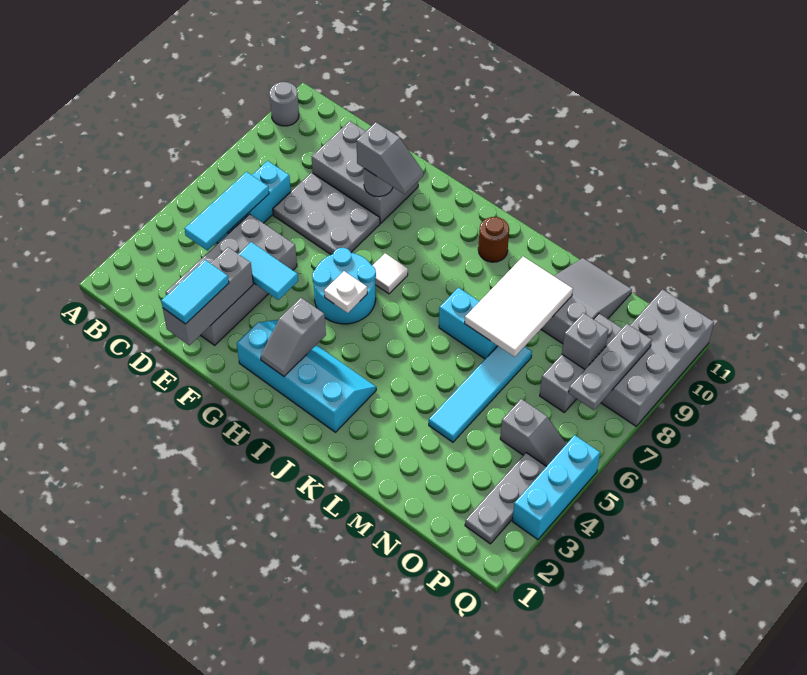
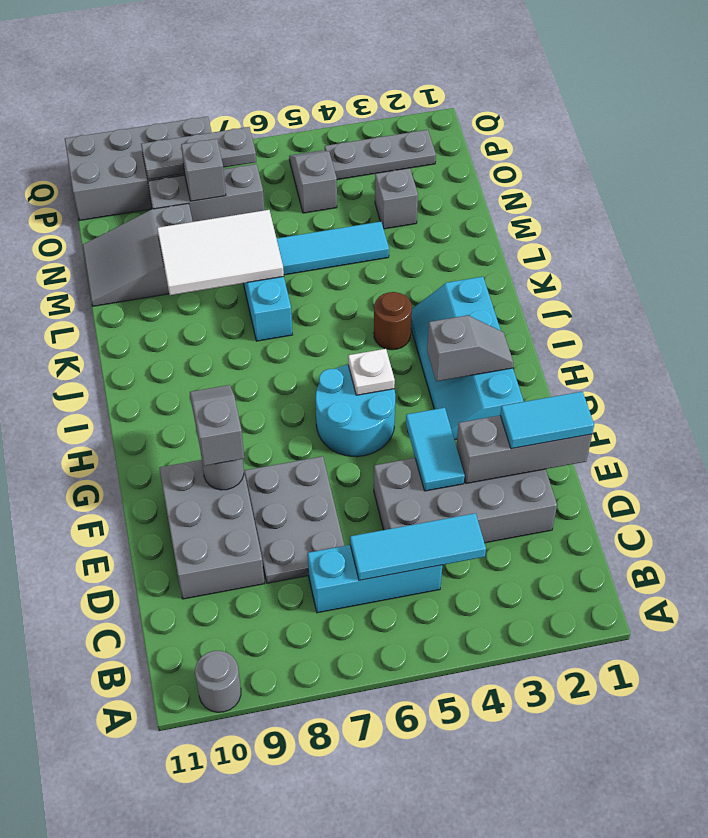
white 1x1 tile [372,253,408,294] -> none
brown 1x1 round brick [478,217,509,262] -> brown 1x1 round brick moved to [374,292,412,350]
none -> grey 1x1 brick [375,168,418,229]
cyan 1x3 brick [512,435,600,540] -> none

